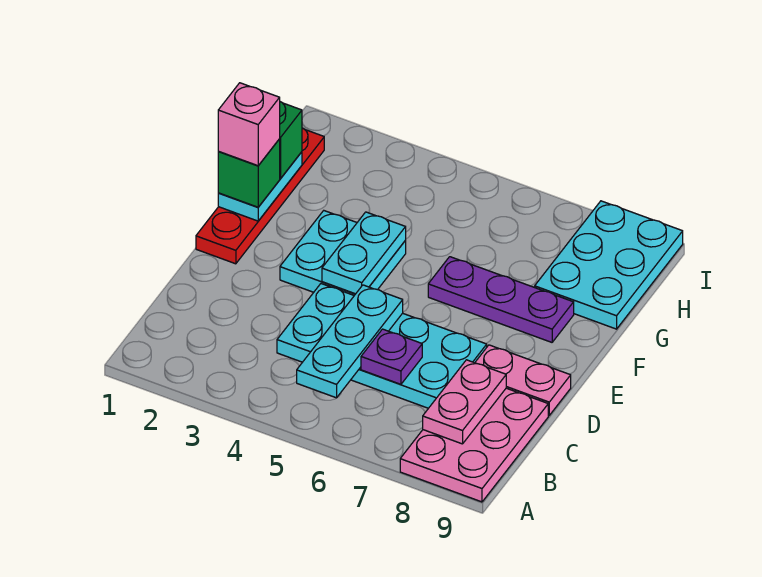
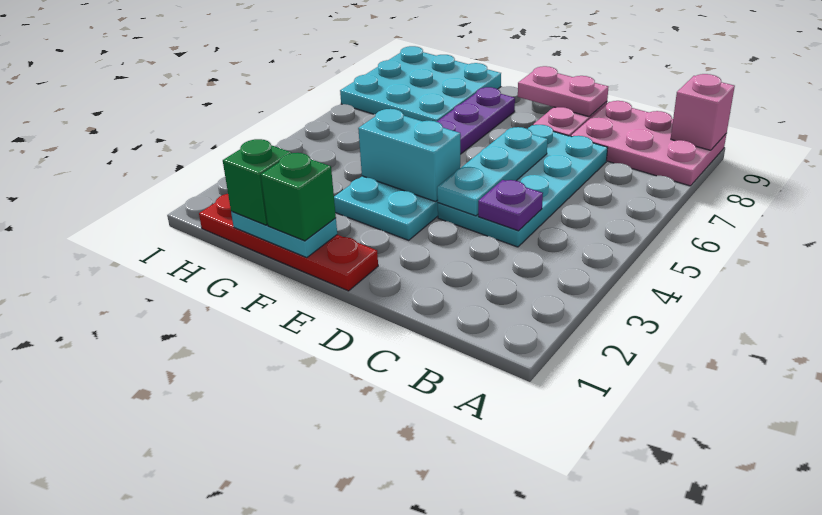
cyan 1x3 plate [297,285,403,398] -> cyan 1x3 plate turned to [437,127,548,216]
pink 1x2 plate [423,360,506,444] -> pink 1x2 plate moved to [518,66,608,117]
purple 1x1 plate [361,329,422,384] -> purple 1x1 plate moved to [478,180,543,231]
cyan 1x2 plate [322,212,406,294] -> cyan 1x2 brick [358,109,460,202]
pink 1x1 brick [218,83,280,166] -> pink 1x1 brick moved to [671,74,735,150]
cyan 2x3 plate [535,201,683,329] -> cyan 3x3 plate [340,46,501,121]

